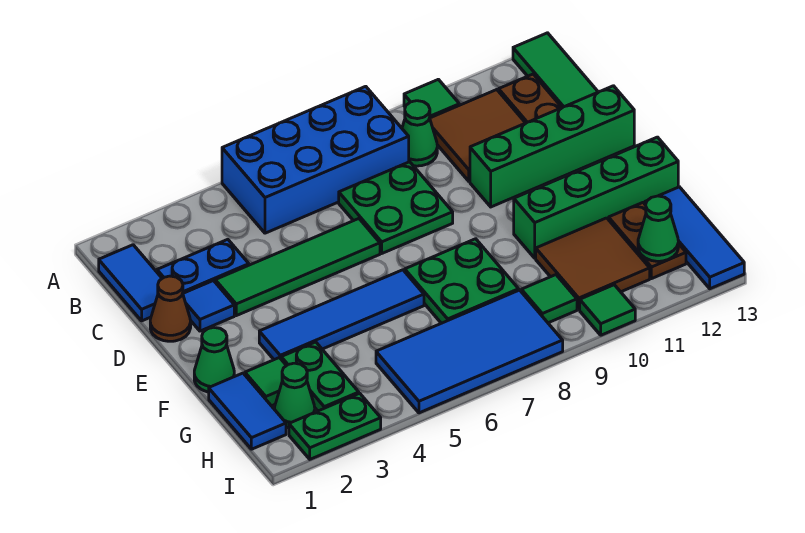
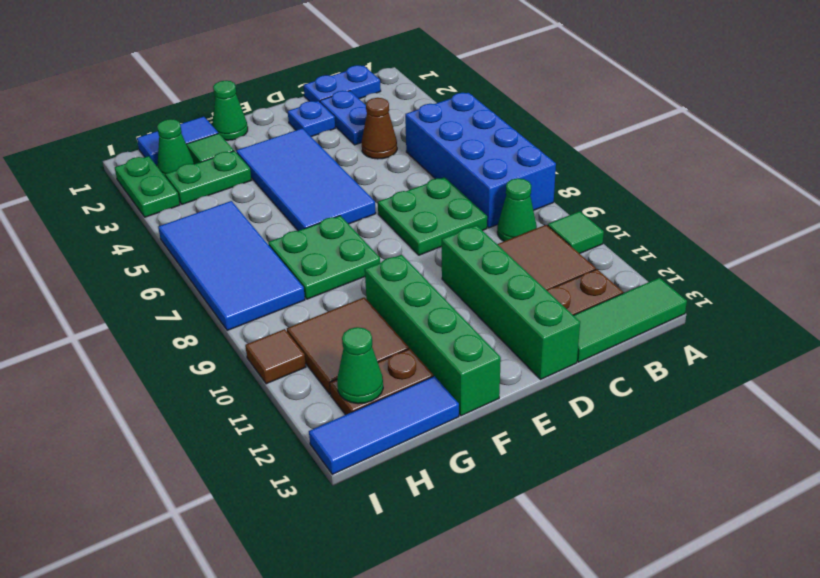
blue 1x2 tile [99,245,162,321] -> blue 1x2 plate [304,65,381,102]
brown 1x1 cone [150,276,191,341] -> brown 1x1 cone moved to [362,98,397,159]
blue 1x1 tile [183,281,234,331] -> blue 1x1 plate [288,101,335,137]
green 1x4 tile [215,219,380,316] -> none
blue 1x4 tile [259,270,424,360] -> blue 2x4 tile [236,128,376,231]
green 1x1 tile [521,275,577,323] -> none
green 1x1 tile [580,285,635,335] -> brown 1x1 tile [245,329,306,384]

